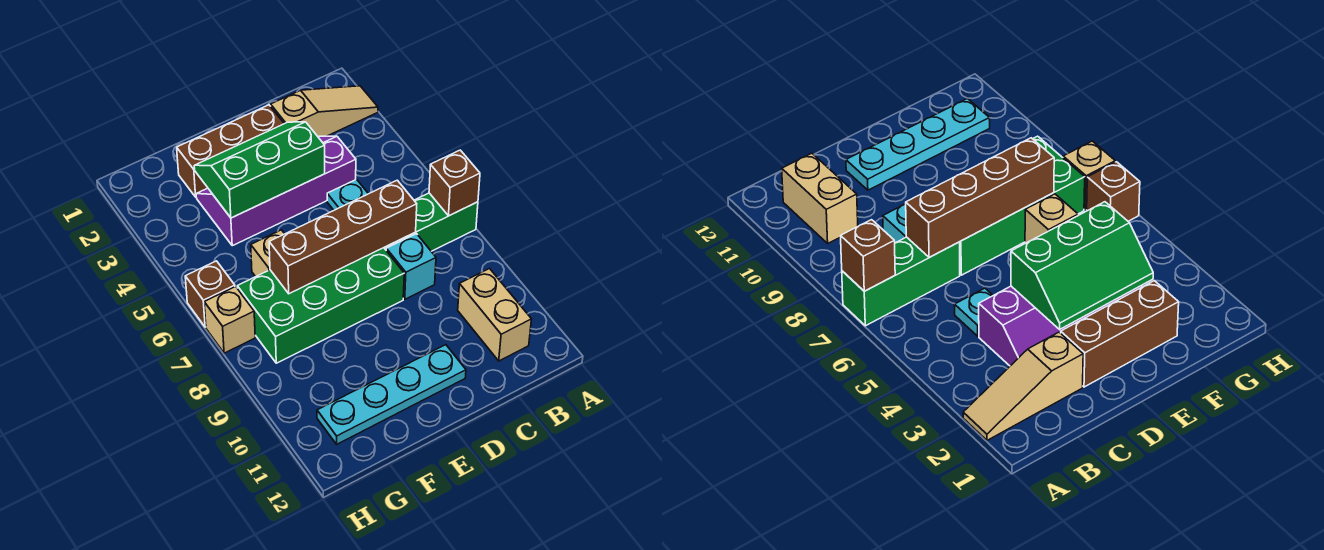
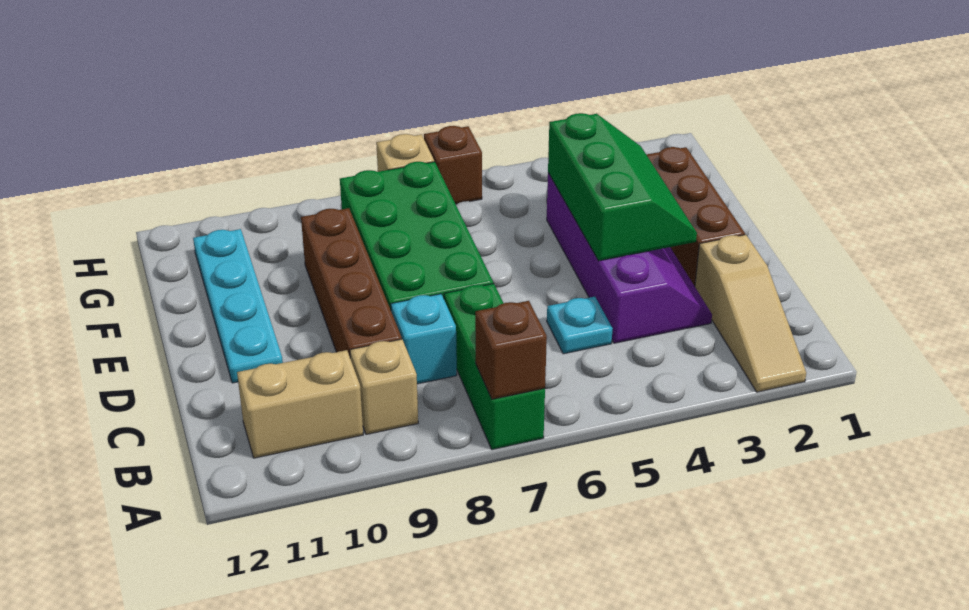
brown 1x4 brick [269,180,417,294] -> brown 1x4 brick moved to [301,208,402,356]
tan 1x1 brick [251,230,284,277] -> tan 1x1 brick moved to [350,339,418,434]

